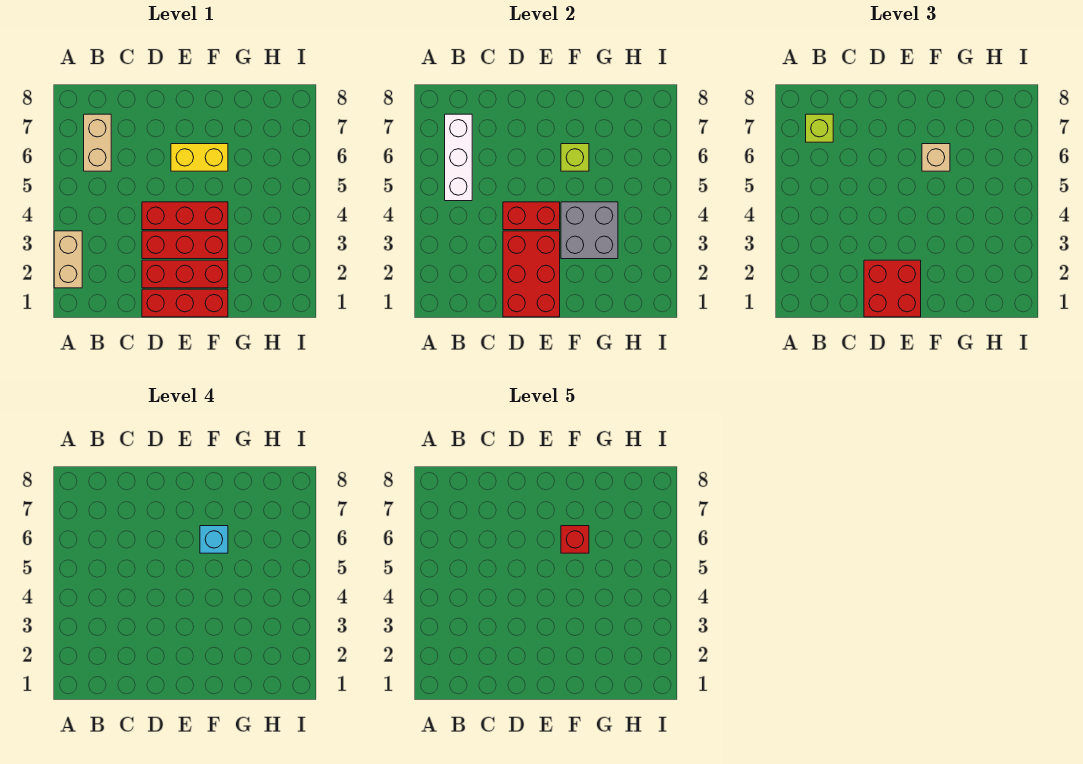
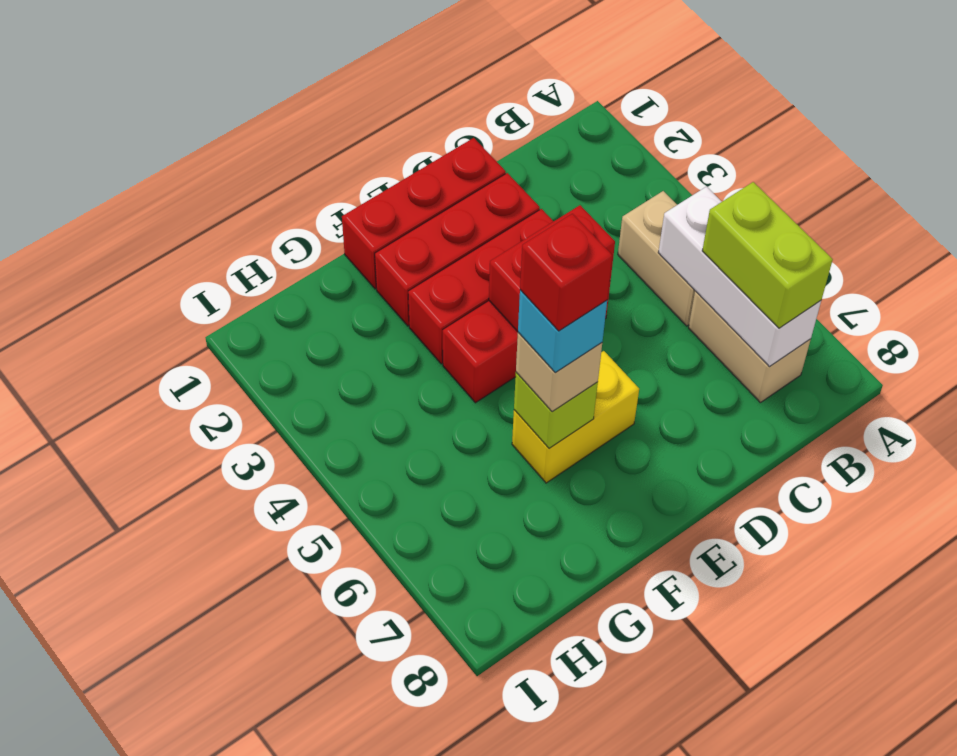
tan 1x2 brick [54,231,82,288] -> tan 1x2 brick moved to [618,191,695,326]
lime 1x1 brick [806,114,833,142] -> lime 1x2 brick [702,182,833,328]
red 2x3 brick [503,231,560,317] -> none
red 2x2 brick [864,260,921,317] -> none
grey 2x2 brick [561,202,618,259] -> none

